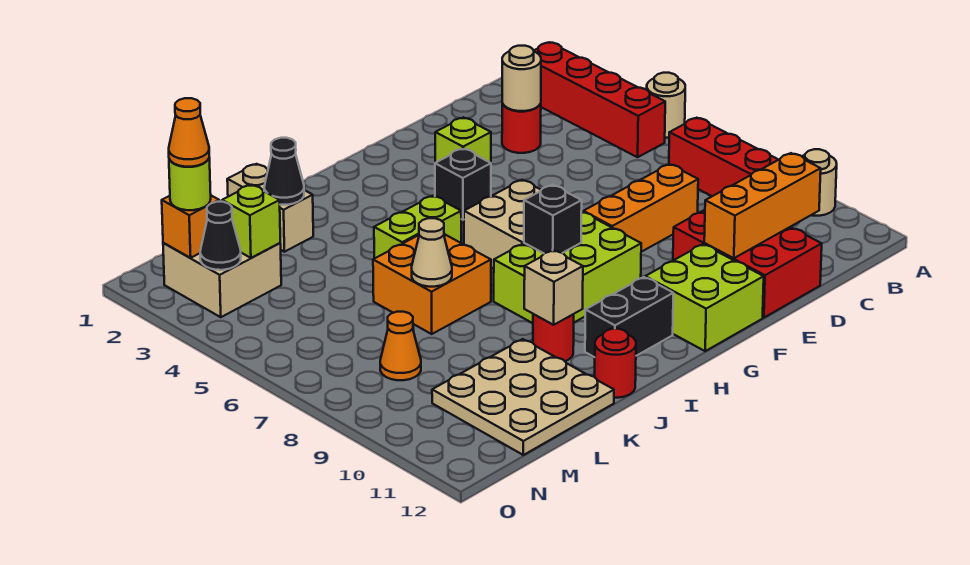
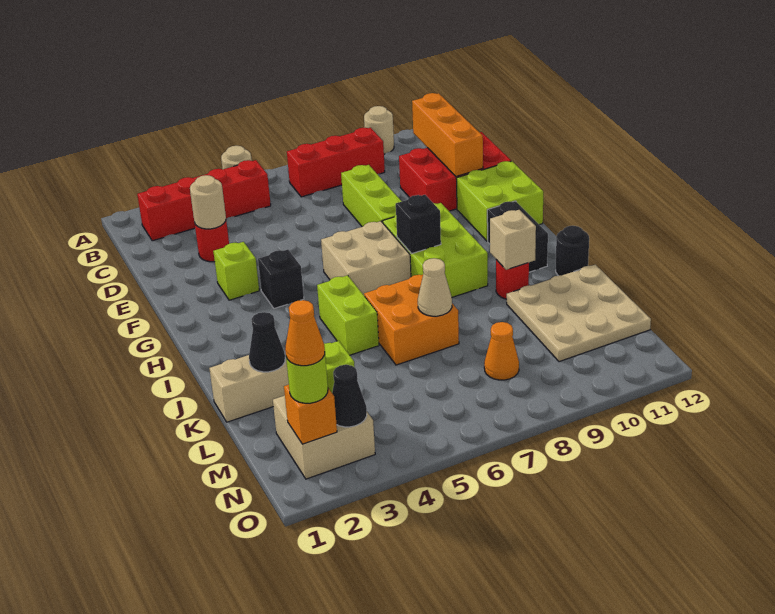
orange 1x3 brick [583,164,698,252] -> lime 1x3 brick [341,165,402,227]
red 1x1 round brick [595,329,636,398] -> black 1x1 round brick [556,226,589,276]

